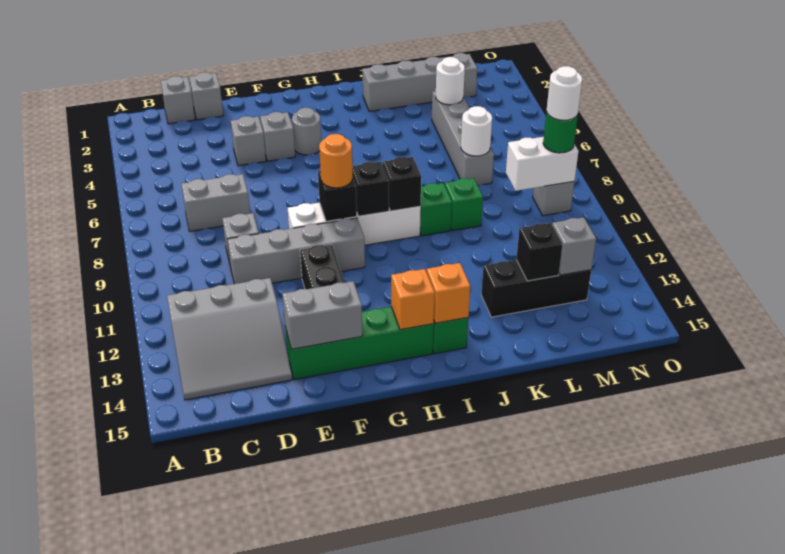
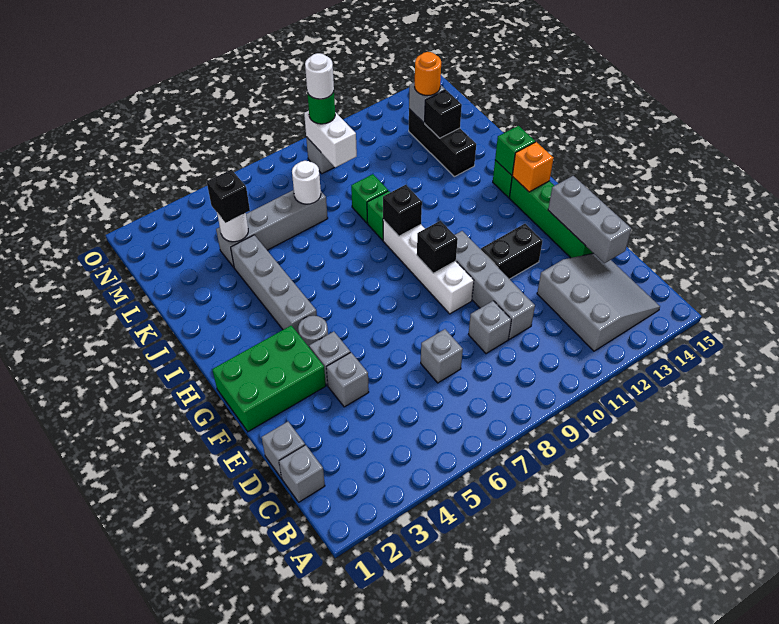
grey 1x2 brick [181,174,250,231] -> grey 1x1 brick [421,329,463,383]
grey 1x2 brick [282,281,362,349] -> grey 1x3 brick [548,176,631,263]
none -> green 2x3 brick [212,326,326,432]
orange 1x1 round brick [319,134,353,188] -> orange 1x1 round brick moved to [415,52,441,96]
black 1x1 brick [352,162,389,216] -> black 1x1 brick moved to [207,170,250,223]
orange 1x1 brick [427,263,470,323] -> green 1x1 brick [495,126,535,175]
grey 1x4 brick [363,53,477,111] -> grey 1x4 brick moved to [231,235,317,334]

